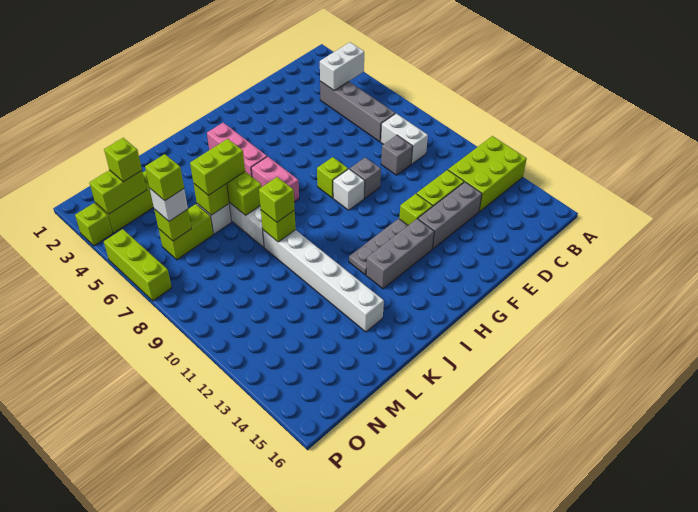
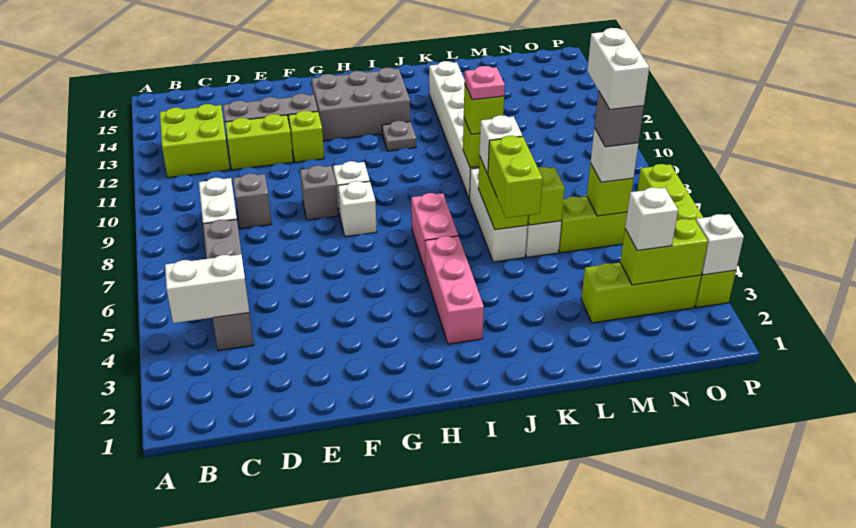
lime 2x3 brick [448,136,527,211] -> lime 2x2 brick [160,104,230,178]
lime 1x1 brick [317,157,348,198] -> white 1x1 brick [338,181,377,237]
grey 1x3 plate [349,219,408,275] -> grey 1x1 plate [382,121,416,151]
grey 1x3 brick [366,219,434,289] -> grey 2x3 brick [312,68,410,141]
lime 1x2 brick [190,139,245,195] -> lime 1x2 brick turned to [488,136,543,218]
none -> white 1x1 brick [480,115,523,174]
none -> pink 1x1 plate [465,66,505,100]
lime 1x1 brick [104,138,142,182] -> white 1x1 brick [625,187,678,251]
lime 1x1 brick [145,154,184,201] -> grey 1x1 brick [594,91,644,147]
none -> white 1x2 brick [587,28,649,110]
none -> white 1x1 brick [696,214,744,275]

